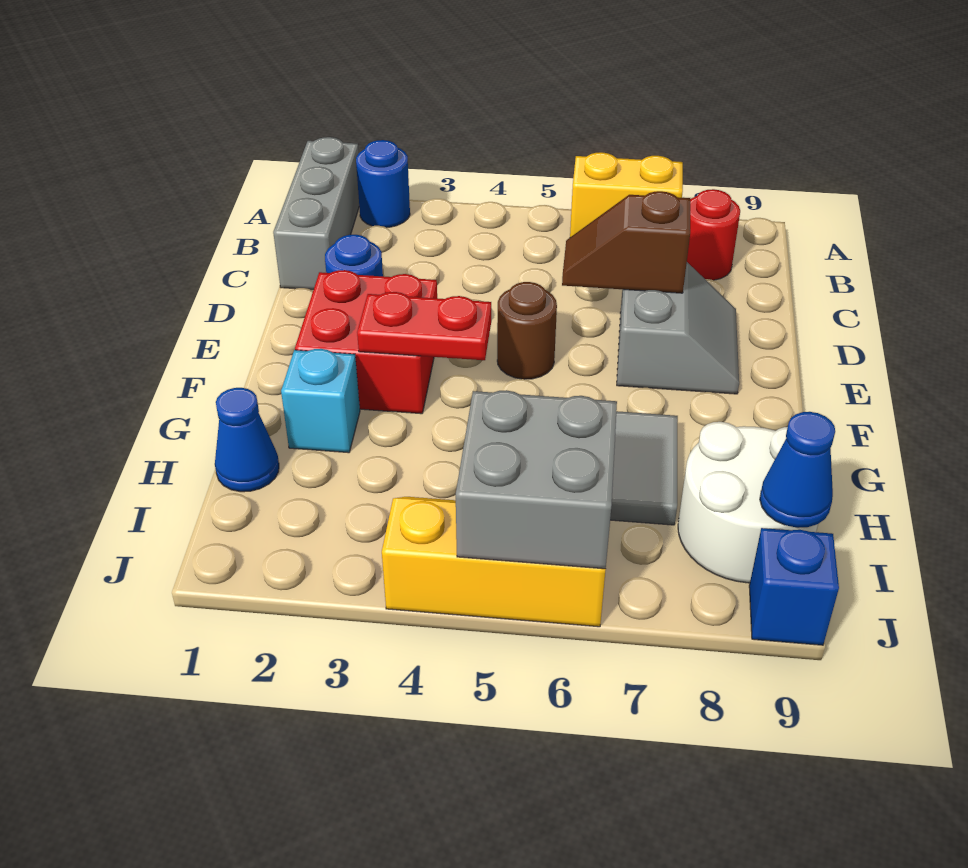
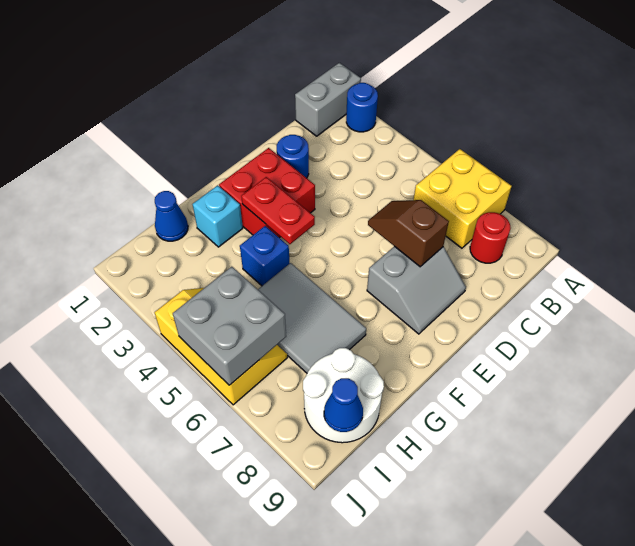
grey 1x3 brick [273,137,359,290] -> grey 1x2 brick [295,63,361,136]
yellow 1x2 brick [570,152,683,237] -> yellow 2x2 brick [414,149,512,248]
brown 1x1 round brick [497,282,557,379] -> none
blue 1x1 brick [749,528,839,645] -> blue 1x1 brick moved to [240,226,290,286]

